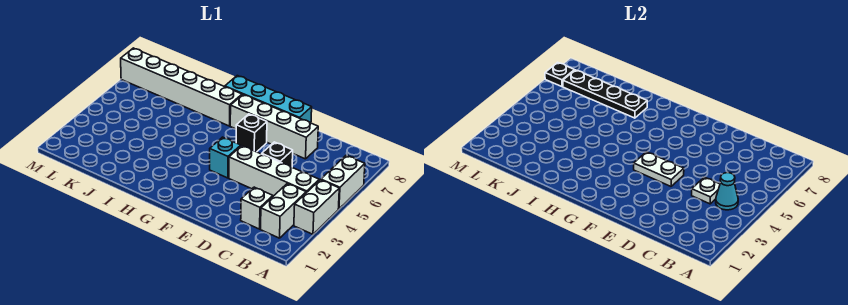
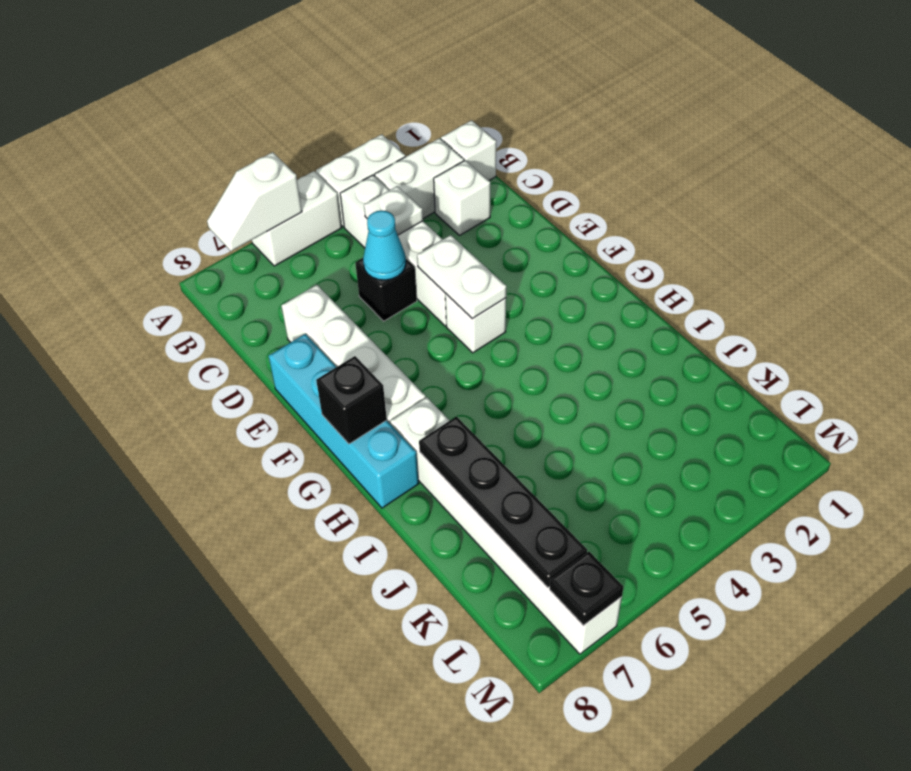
none -> white 1x2 slope [207,152,302,251]
none -> white 1x1 brick [441,120,496,180]
cyan 1x1 cone [716,173,738,210] -> cyan 1x1 cone moved to [363,210,406,280]
cyan 1x1 brick [210,137,241,178] -> white 1x1 brick [445,293,506,353]
black 1x1 brick [236,114,267,152] -> black 1x1 brick moved to [316,356,387,444]

